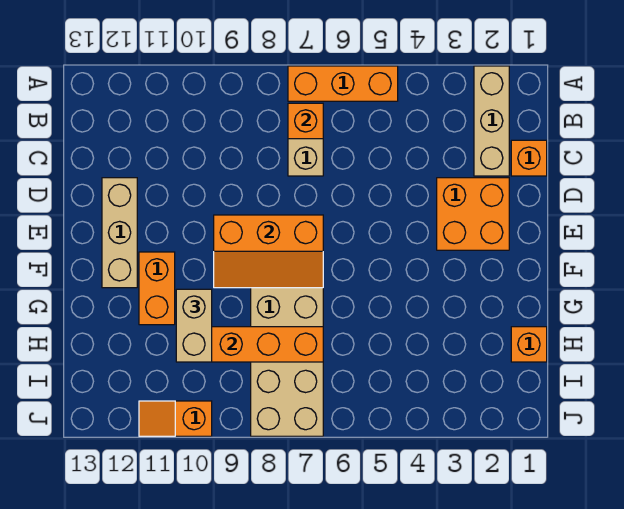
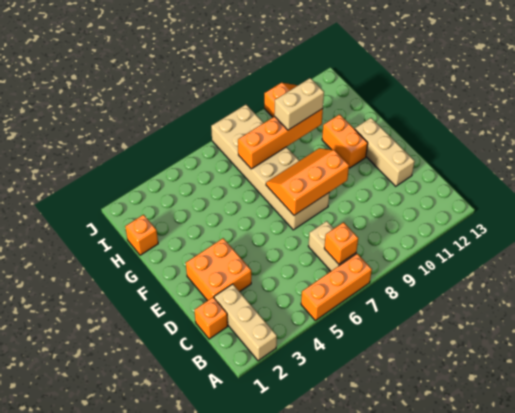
tan 1x2 brick [176,289,212,362] -> tan 1x2 brick turned to [274,78,324,130]

